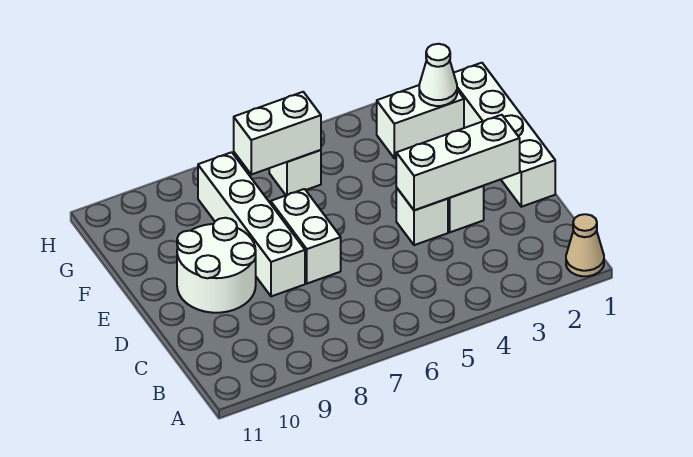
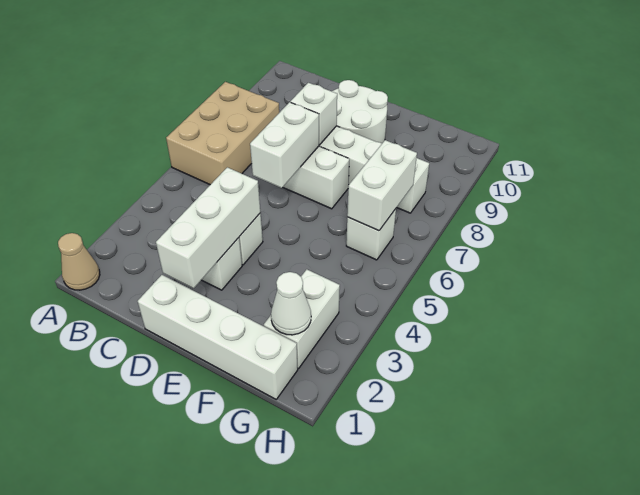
none -> tan 2x3 brick [166,82,279,185]
none -> white 1x2 brick [250,102,319,188]
none -> white 1x1 brick [290,83,337,145]

